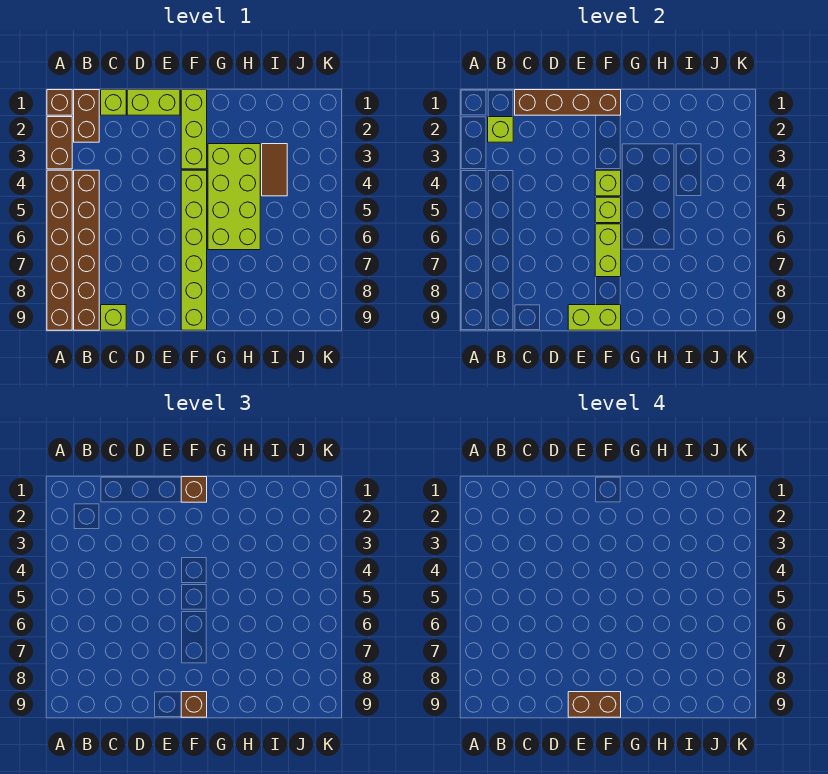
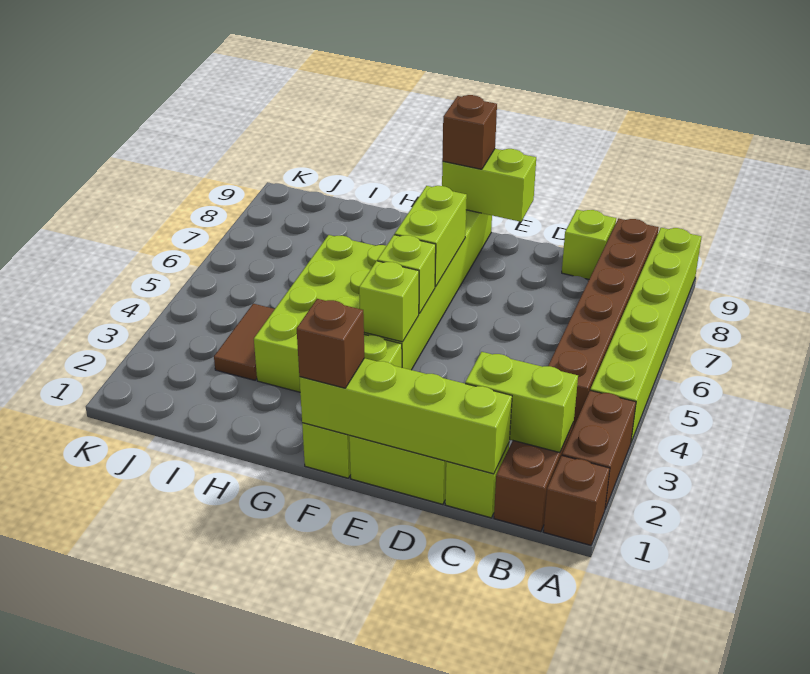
brown 1x6 brick [47,170,72,330] -> lime 1x6 brick [590,228,702,442]
lime 1x1 brick [488,117,513,142] -> lime 1x2 brick [465,352,578,453]
brown 1x4 brick [515,90,621,115] -> lime 1x4 brick [299,358,512,474]
brown 1x2 brick [568,692,621,717] -> none

